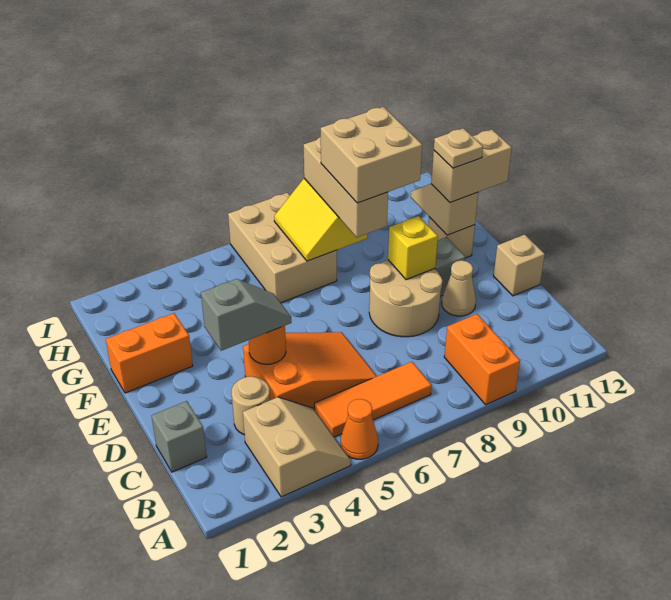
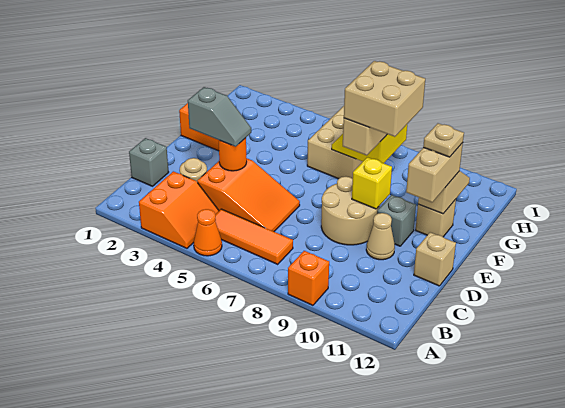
tan 2x2 slope [243,397,351,497] -> orange 2x2 slope [139,171,219,248]
orange 1x2 brick [444,314,520,405] -> orange 1x1 brick [288,251,329,305]
tan 1x2 brick [431,130,512,203] -> tan 1x2 brick turned to [406,143,463,202]

